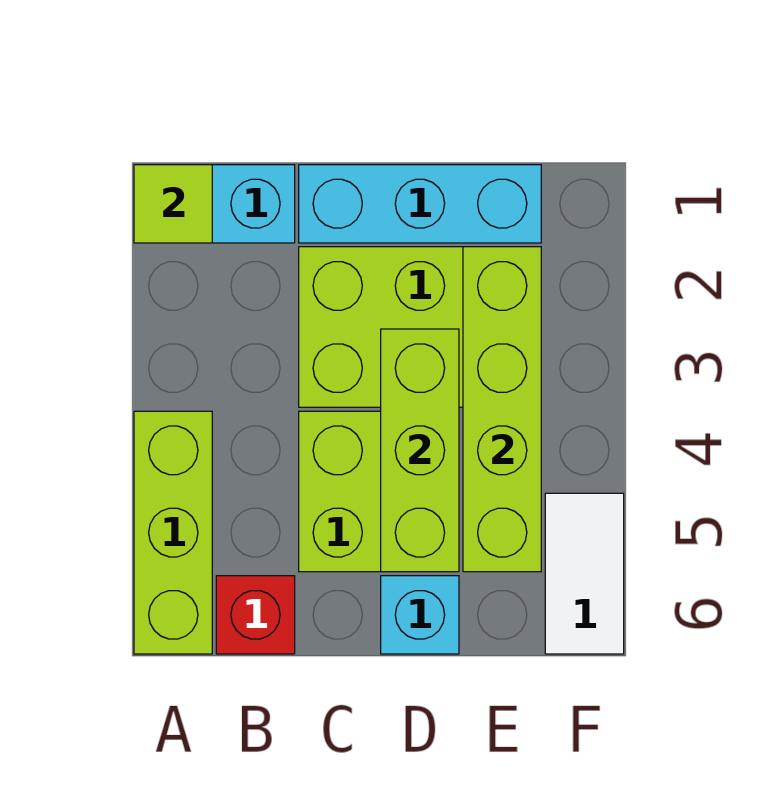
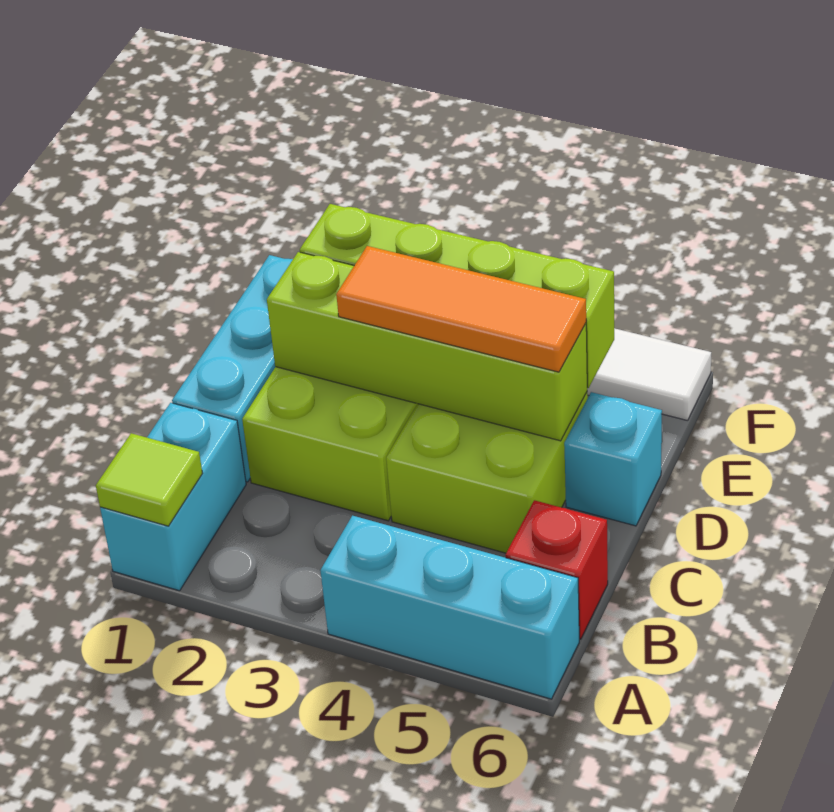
lime 1x3 brick [134,411,212,654] -> cyan 1x3 brick [320,516,579,699]
lime 1x3 brick [381,329,459,572] -> lime 1x4 brick [267,252,587,441]
none -> orange 1x3 tile [336,246,586,372]

